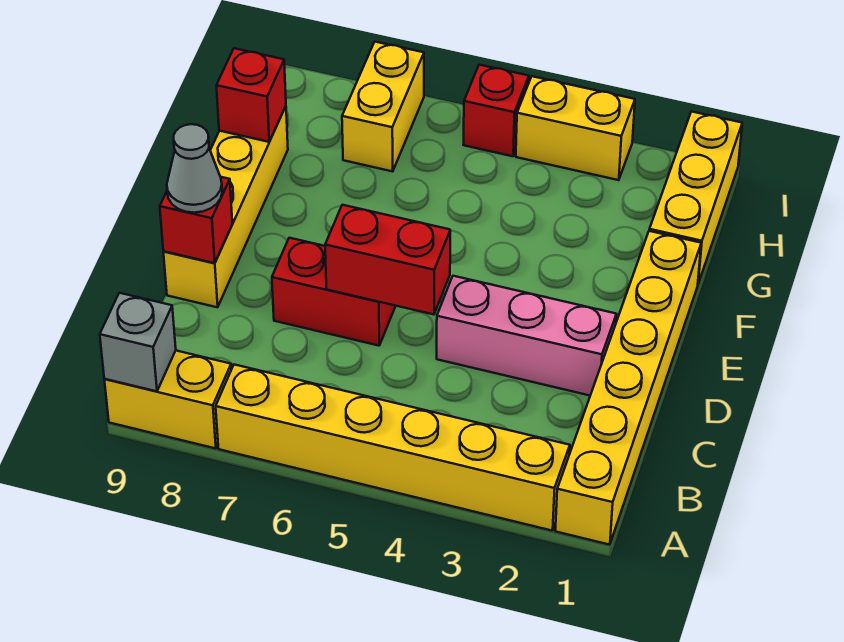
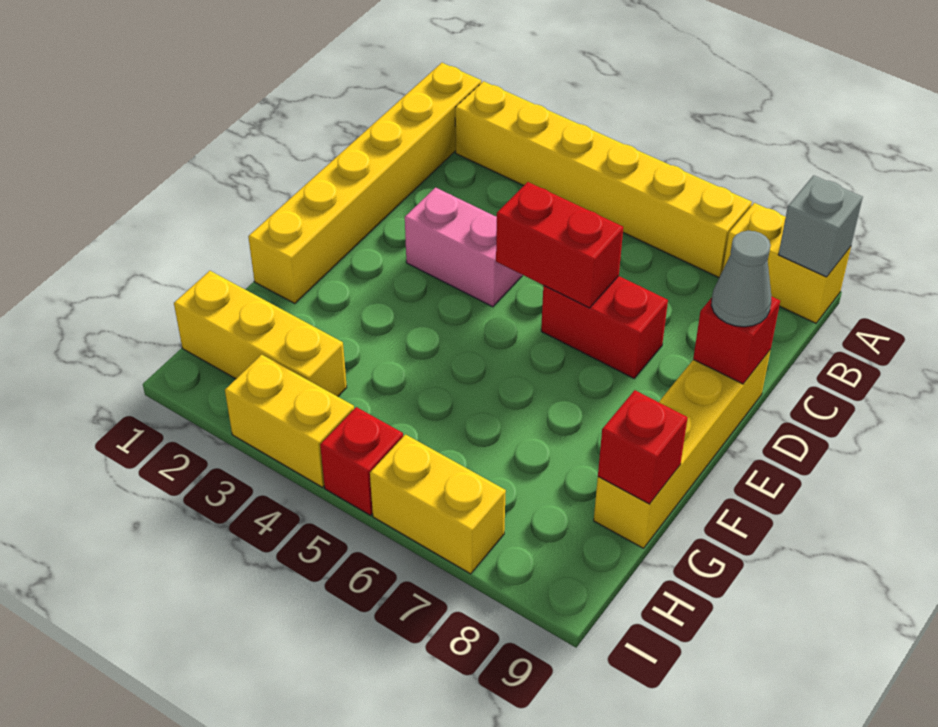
pink 1x3 brick [437,276,616,395] -> pink 1x2 brick [405,188,522,307]
yellow 1x3 brick [649,111,742,283] -> yellow 1x3 brick turned to [174,271,347,397]
yellow 1x2 brick [342,42,424,171] -> yellow 1x2 brick turned to [370,434,506,574]

